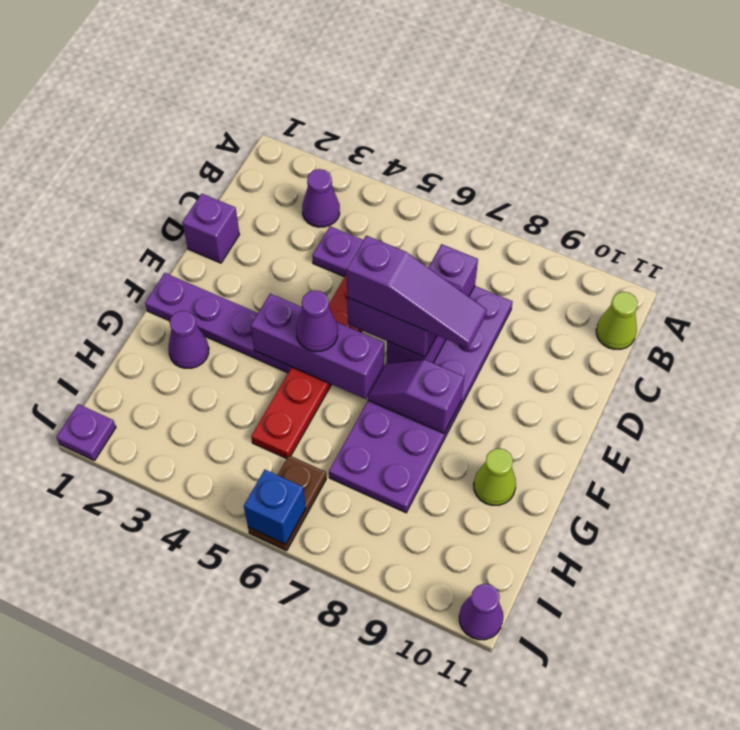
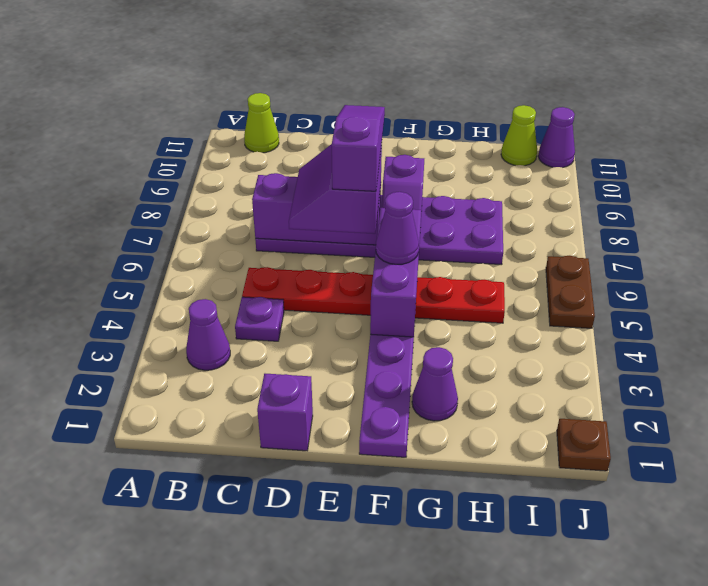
lime 1x1 cone [474,448,516,505] -> lime 1x1 cone moved to [501,105,537,166]
brown 1x2 plate [248,455,326,551] -> brown 1x2 plate turned to [546,256,595,328]
purple 1x1 plate [56,404,116,460] -> brown 1x1 plate [557,419,611,471]
blue 1x1 brick [244,470,306,544] -> none

